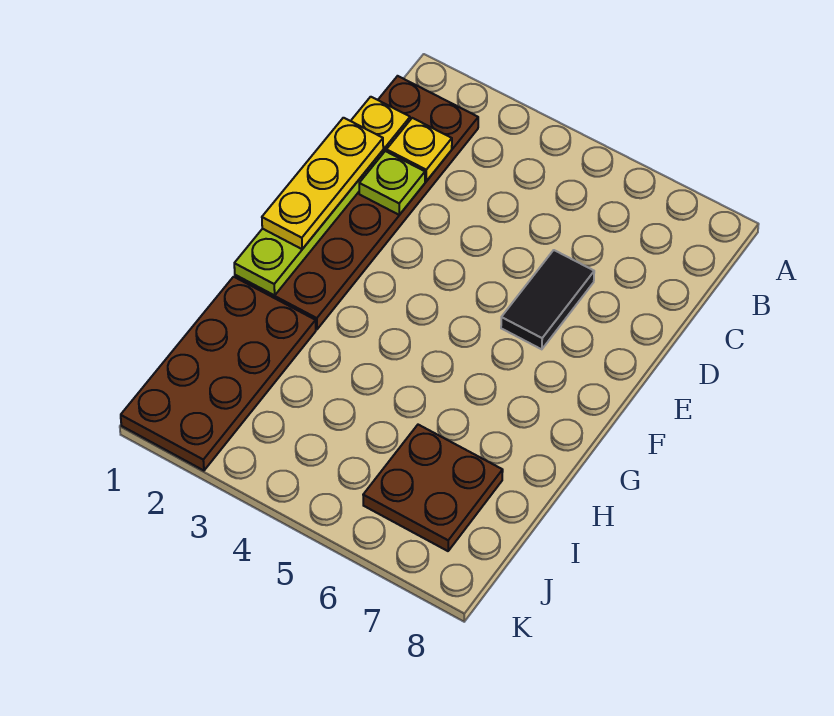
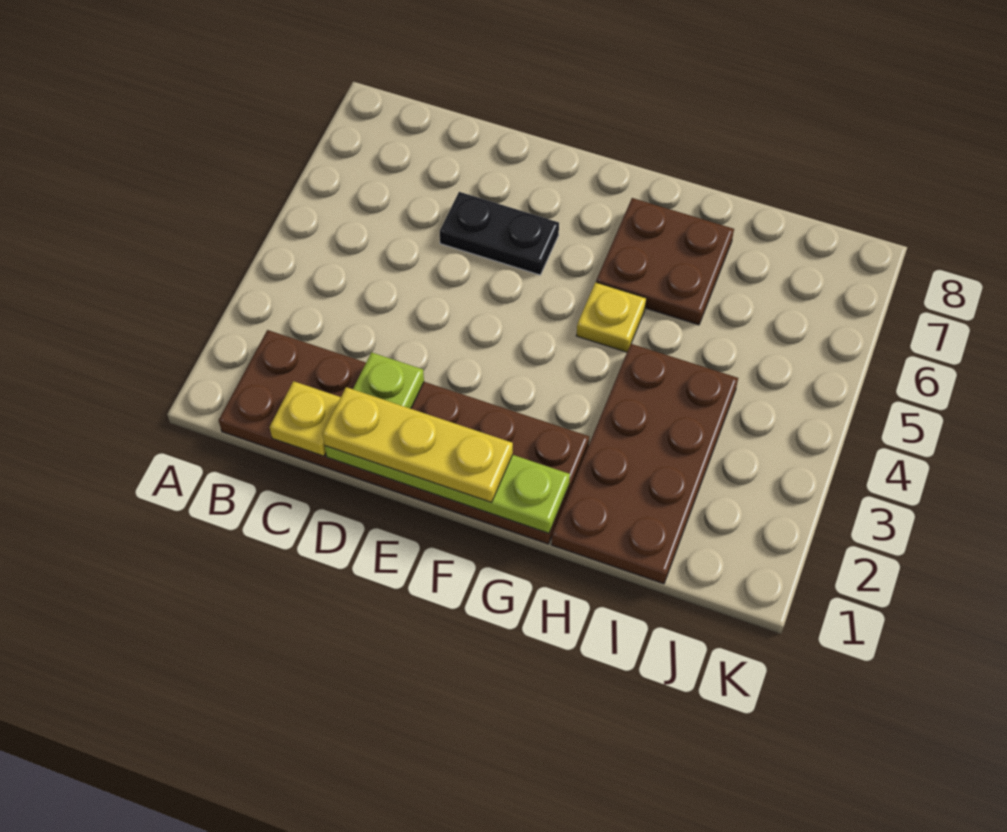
yellow 1x1 plate [387,118,452,181] -> yellow 1x1 plate moved to [576,282,646,352]
black 1x2 tile [501,250,594,349] -> black 1x2 plate [440,192,559,275]
brown 2x4 plate [121,277,316,471] -> brown 2x4 plate turned to [551,344,738,584]
brown 2x2 plate [363,425,503,551] -> brown 2x2 plate moved to [596,198,734,325]

